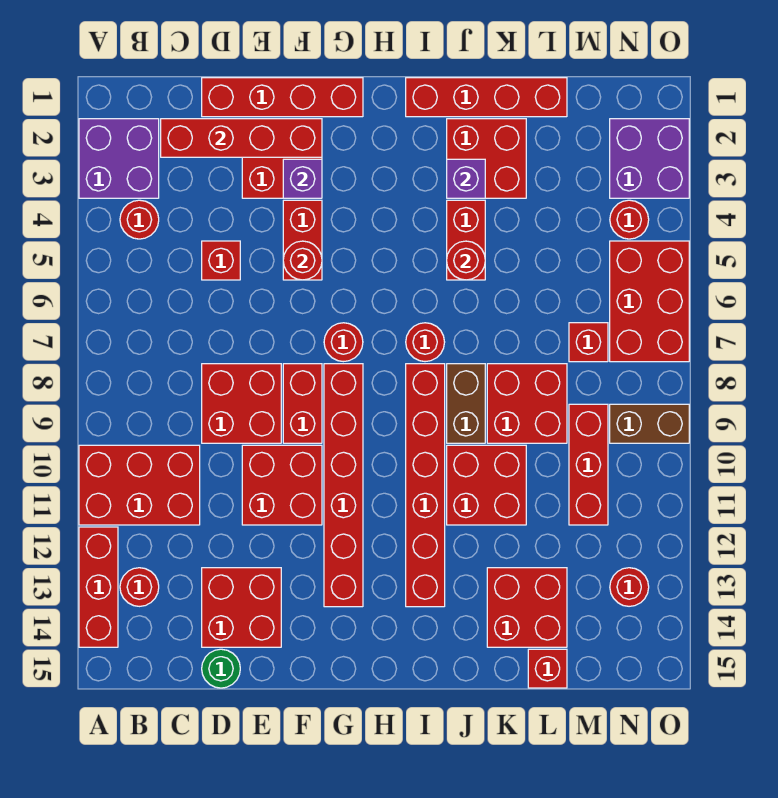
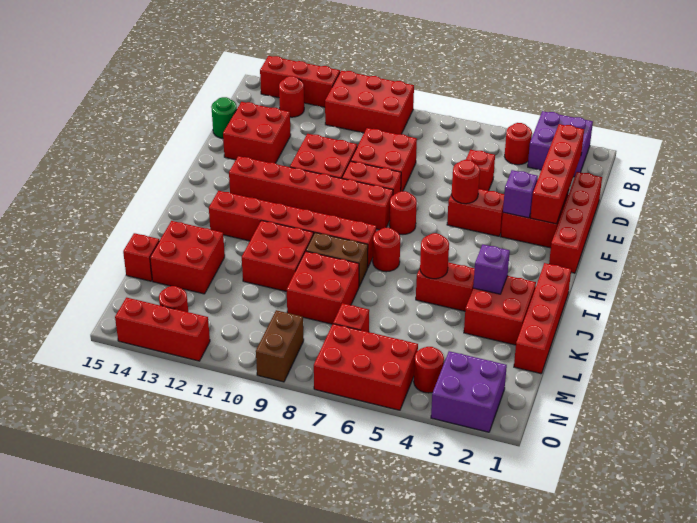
red 2x3 brick [79,445,200,525] -> red 2x3 brick turned to [325,71,414,134]
red 1x3 brick [569,404,608,525] -> red 1x3 brick moved to [115,298,210,361]

